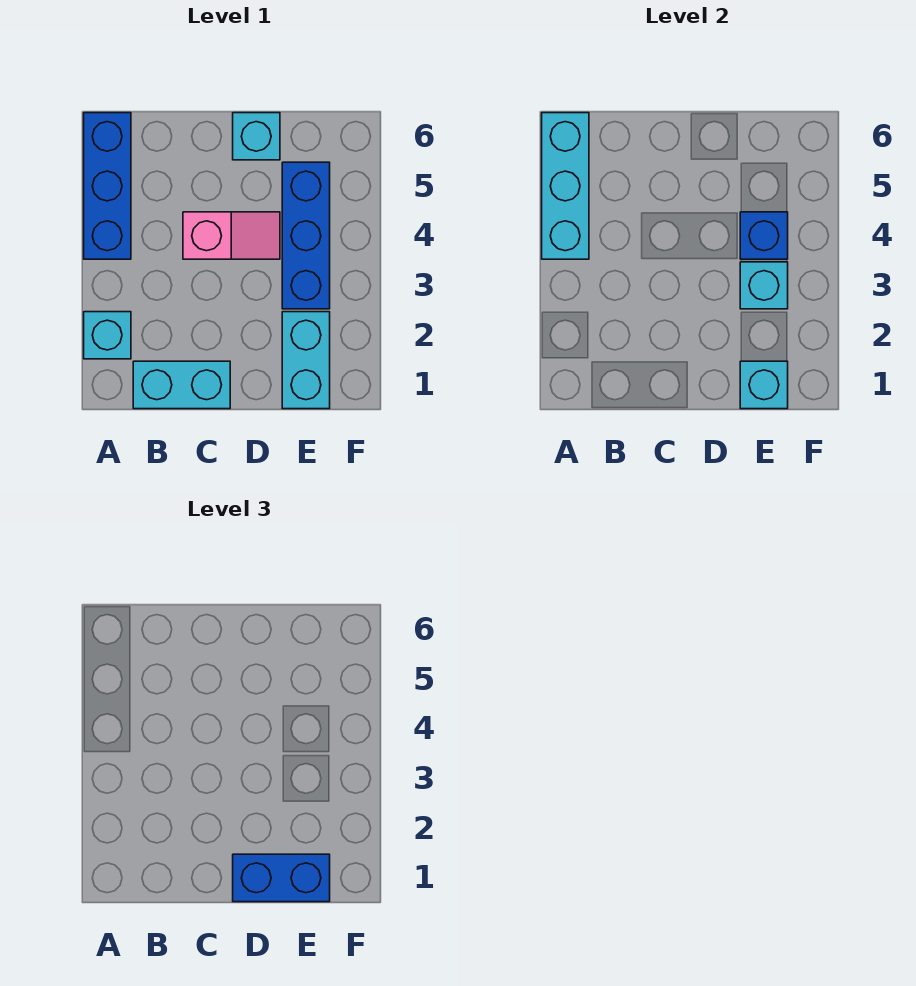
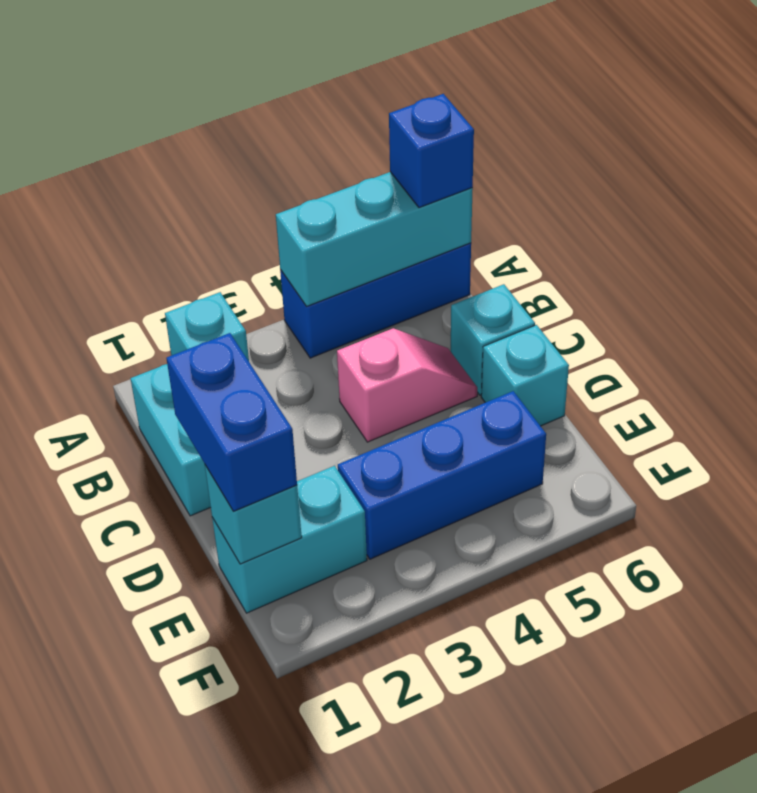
pink 1x2 slope [183,212,280,259] -> pink 1x2 slope turned to [337,328,477,442]
cyan 1x1 brick [740,262,788,309] -> cyan 1x1 brick moved to [451,284,535,395]
blue 1x1 brick [740,212,788,259] -> blue 1x1 brick moved to [389,94,474,208]

